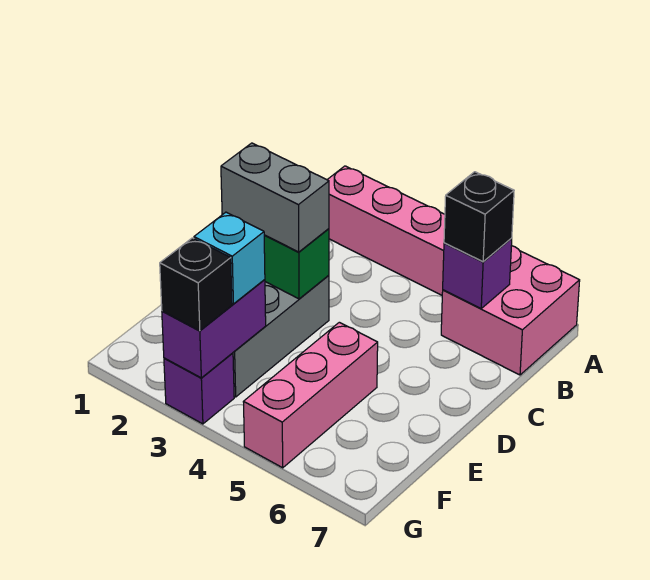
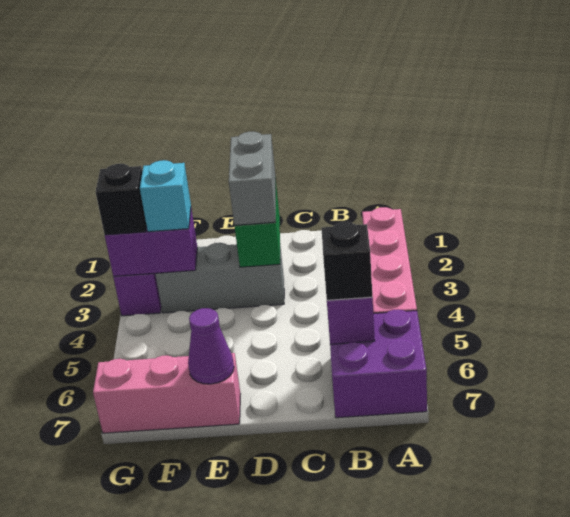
pink 2x2 brick [441,246,580,375] -> purple 2x2 brick [330,310,427,418]
pink 1x3 brick [243,322,378,468] -> pink 1x3 brick moved to [93,353,240,433]
none -> purple 1x1 cone [188,308,234,384]

